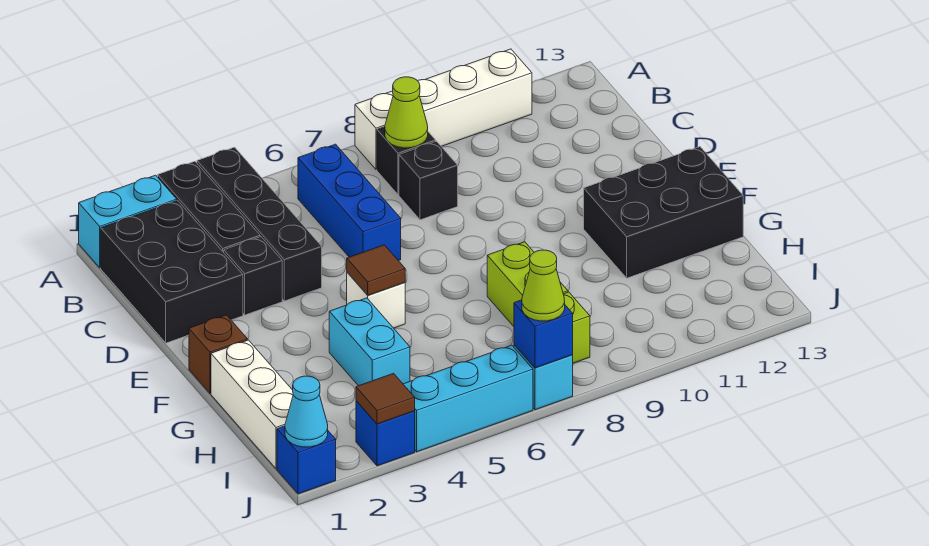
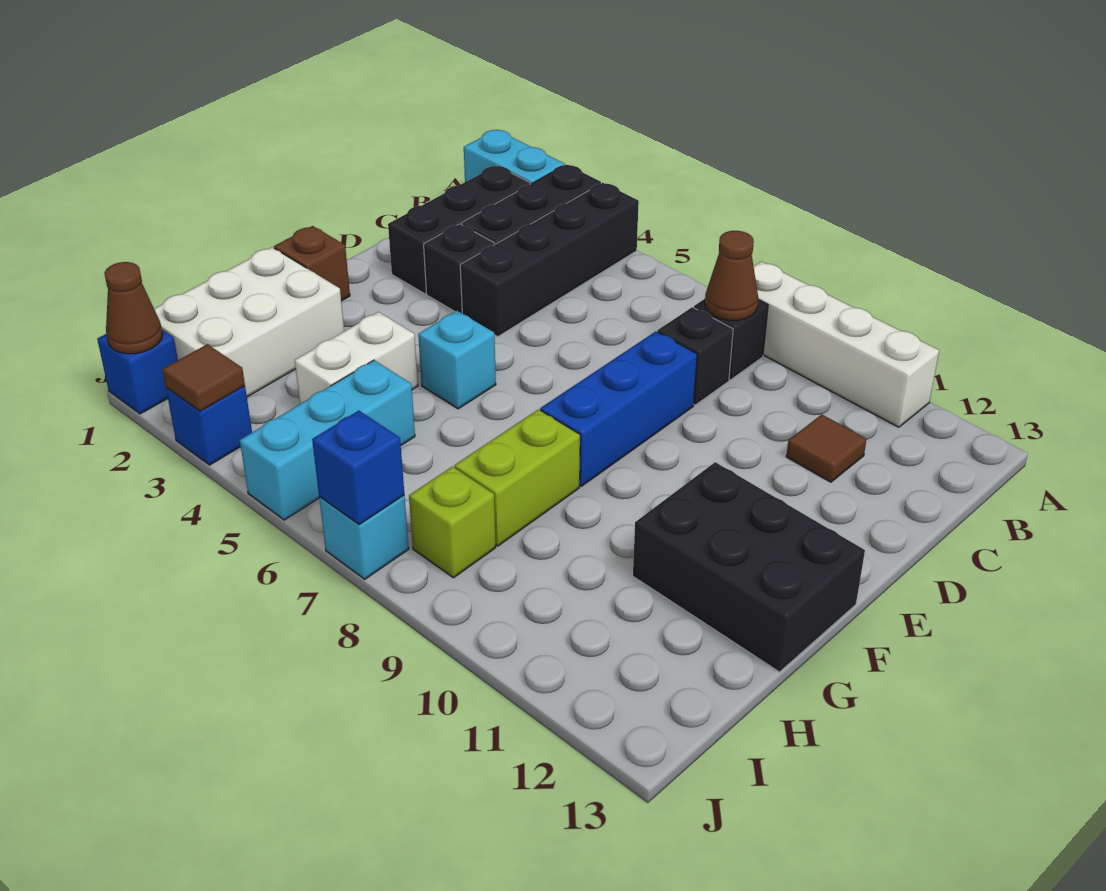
black 2x3 brick [101,200,243,343] -> black 1x3 brick [388,165,530,294]
blue 1x3 brick [298,144,401,261] -> blue 1x3 brick moved to [540,331,697,486]
lime 1x1 cone [385,77,428,148] -> brown 1x1 cone [705,231,758,320]
white 1x1 brick [347,272,405,328] -> cyan 1x1 brick [418,311,496,409]
brown 1x1 tile [347,245,405,295] -> brown 1x1 tile moved to [786,414,866,482]
white 1x3 brick [211,340,293,469] -> white 2x3 brick [154,247,344,397]
cyan 1x2 brick [329,298,410,386] -> white 1x2 brick [295,312,418,404]
cyan 1x1 cone [285,376,328,447] -> brown 1x1 cone [104,262,163,354]
cyan 1x3 brick [403,345,533,452] -> cyan 1x3 brick turned to [240,360,415,520]
lime 1x1 cone [522,250,565,321] -> none

